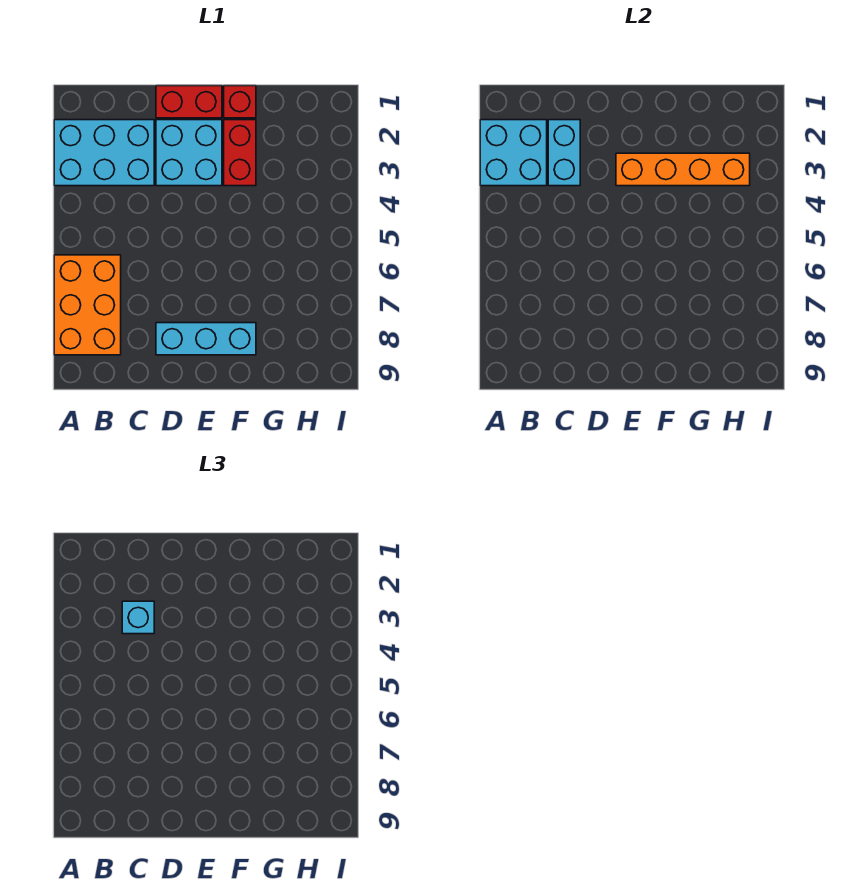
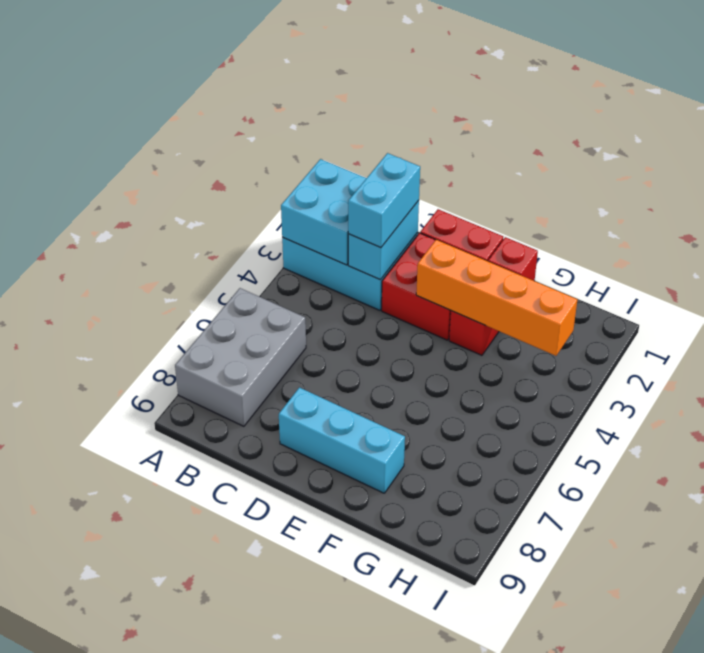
orange 2x3 brick [54,255,121,355] -> grey 2x3 brick [175,288,306,426]
cyan 1x1 brick [122,601,154,634] -> cyan 1x2 brick [348,153,420,248]
cyan 2x2 brick [156,120,222,186] -> red 2x2 brick [382,233,451,340]

